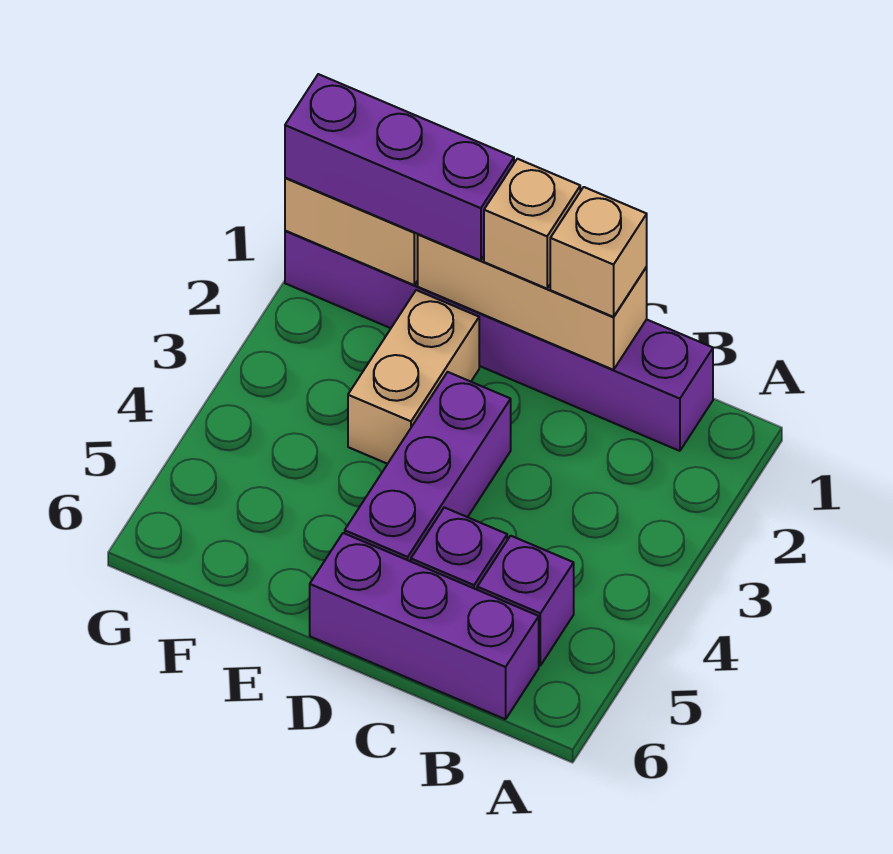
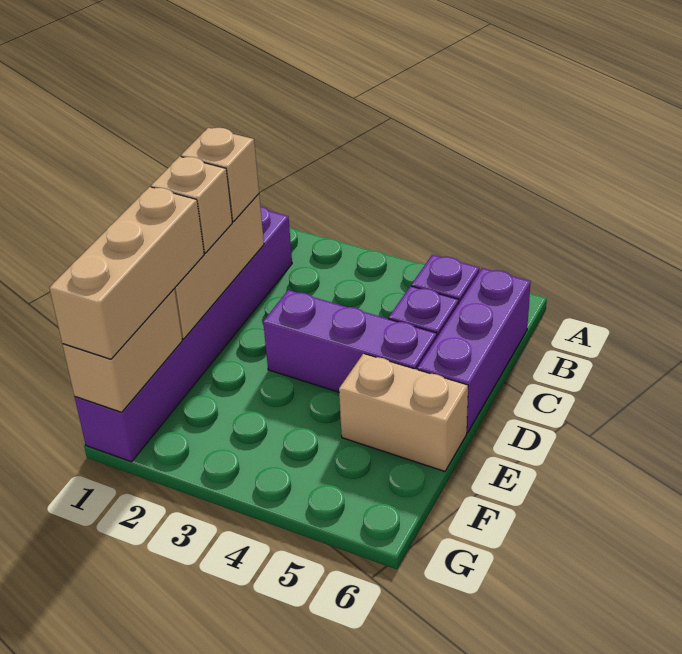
purple 1x3 brick [285,74,514,261] -> tan 1x3 brick [49,187,204,359]
tan 1x2 brick [348,290,479,464] -> tan 1x2 brick moved to [339,354,468,471]

